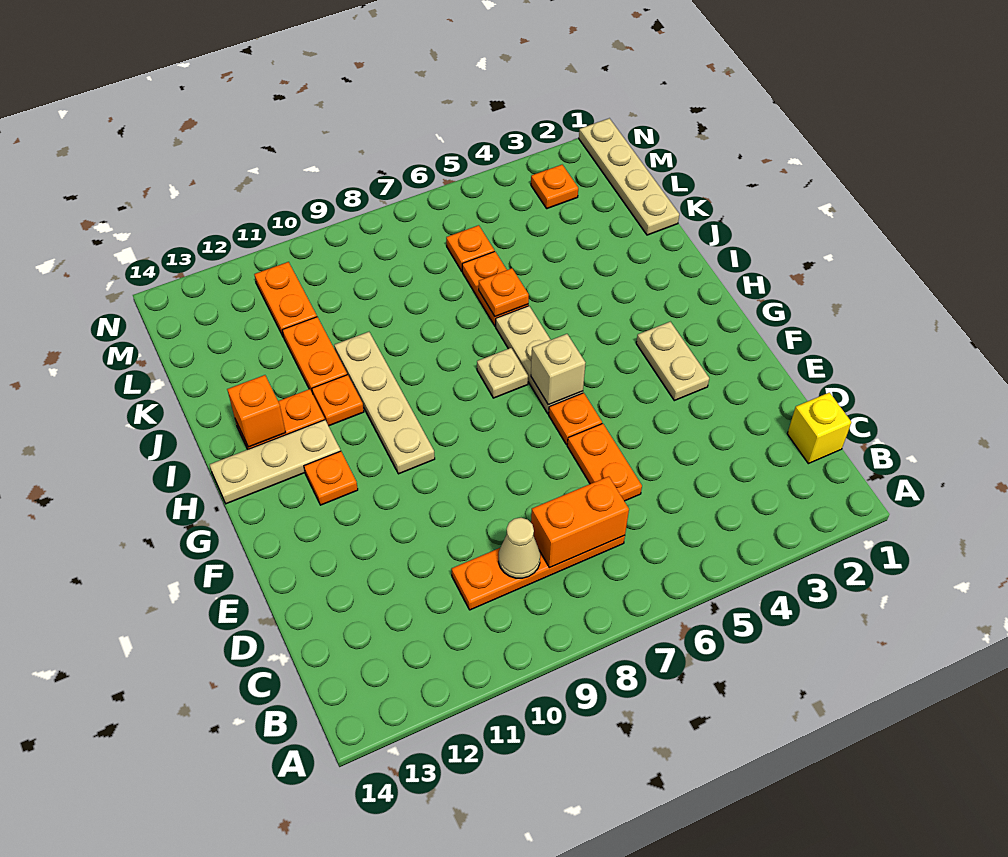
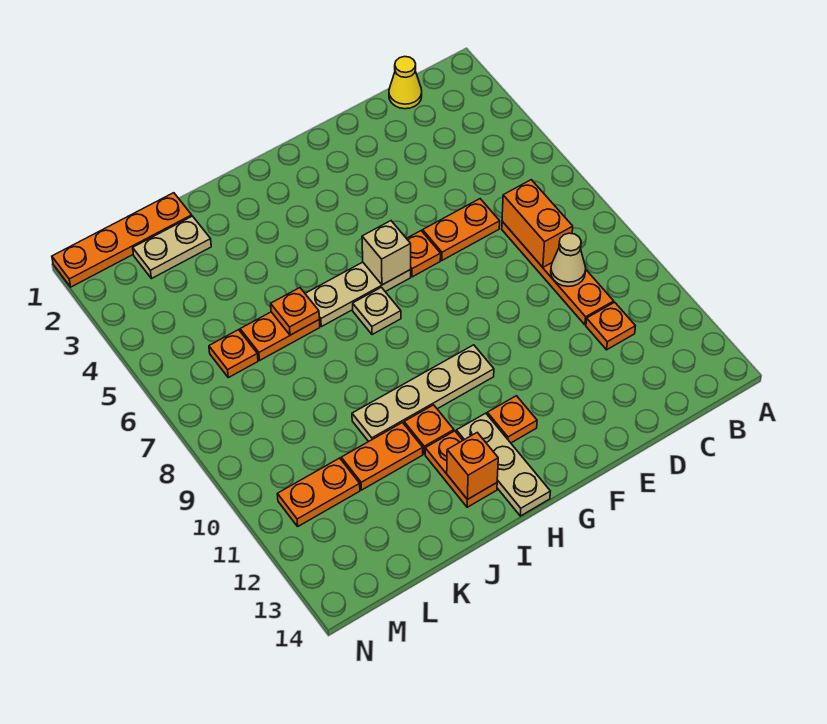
yellow 1x1 brick [787,392,851,464] -> yellow 1x1 cone [389,57,422,109]
tan 1x2 plate [636,322,709,401] -> tan 1x2 plate moved to [133,216,211,279]
tan 1x4 plate [579,118,679,235] -> orange 1x4 plate [52,193,192,287]
orange 1x1 plate [531,165,578,209] -> orange 1x1 plate moved to [586,302,635,350]

